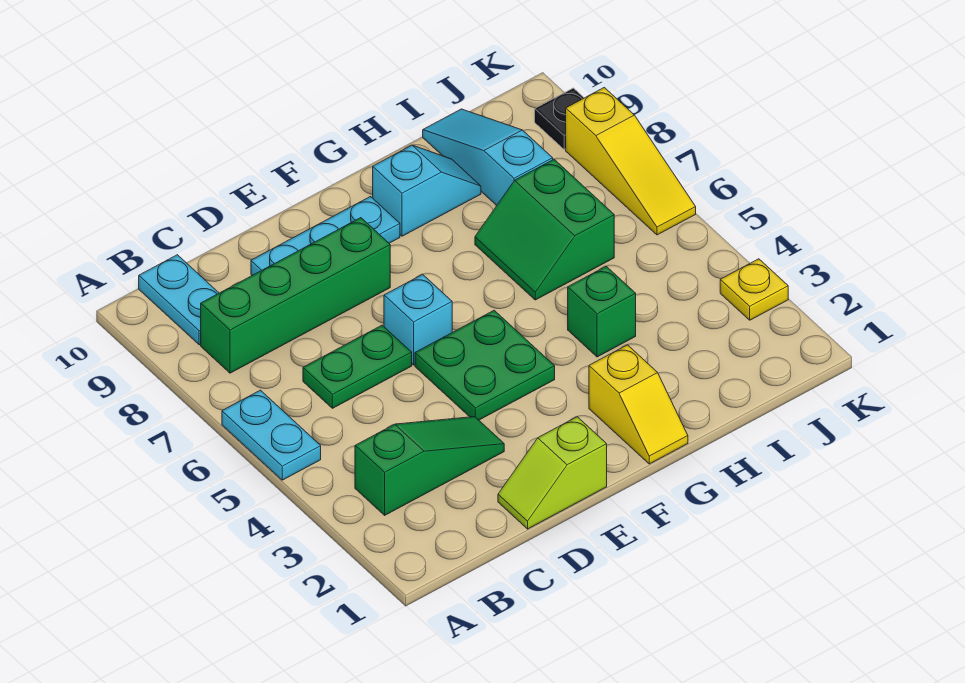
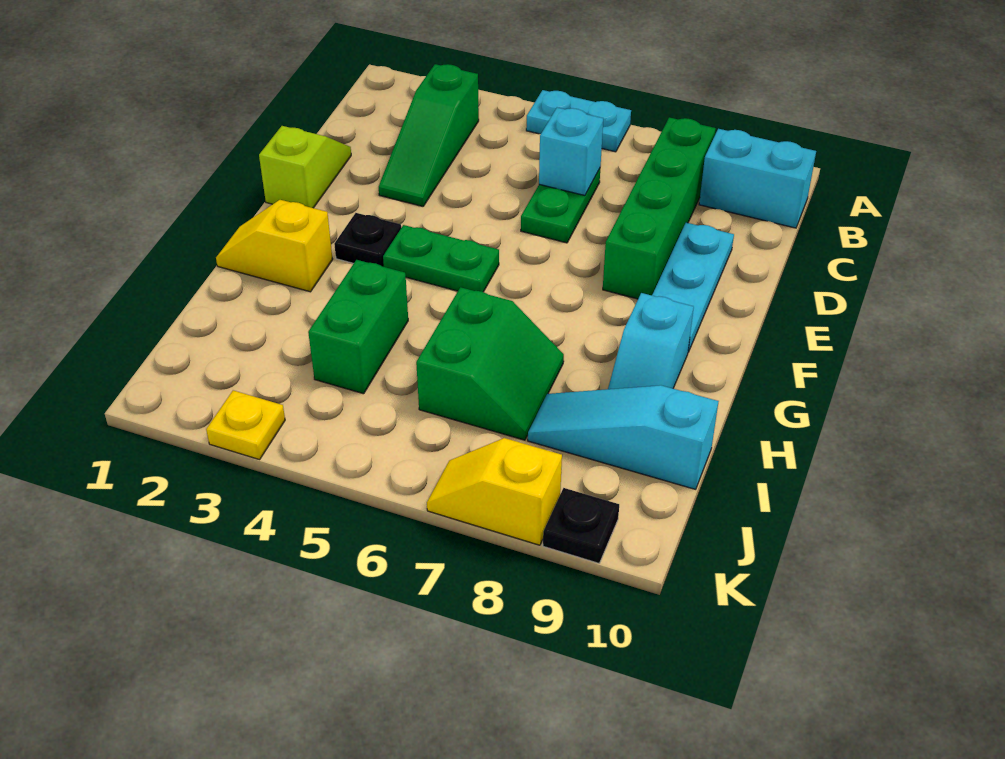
cyan 1x2 plate [139,255,219,345] -> cyan 1x2 brick [699,129,816,228]
green 2x2 plate [415,310,555,420] -> green 1x2 plate [383,225,499,292]
cyan 1x1 brick [384,274,452,365] -> cyan 1x1 brick moved to [539,108,603,195]
none -> black 1x1 plate [334,213,401,267]
green 1x1 brick [568,266,636,357] -> green 1x2 brick [308,260,408,394]
green 2x2 slope [475,159,614,300] -> green 2x2 slope turned to [416,287,564,440]
cyan 1x3 slope [423,109,553,206] -> cyan 1x3 slope turned to [528,385,719,489]
yellow 1x3 slope [566,88,696,235] -> yellow 1x2 slope [427,438,562,545]

